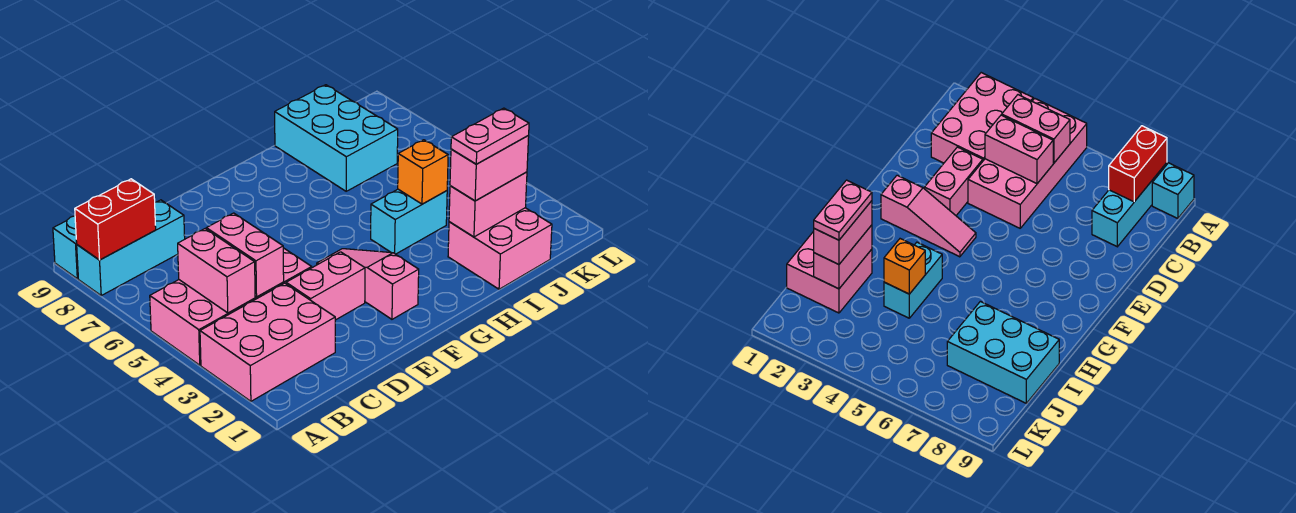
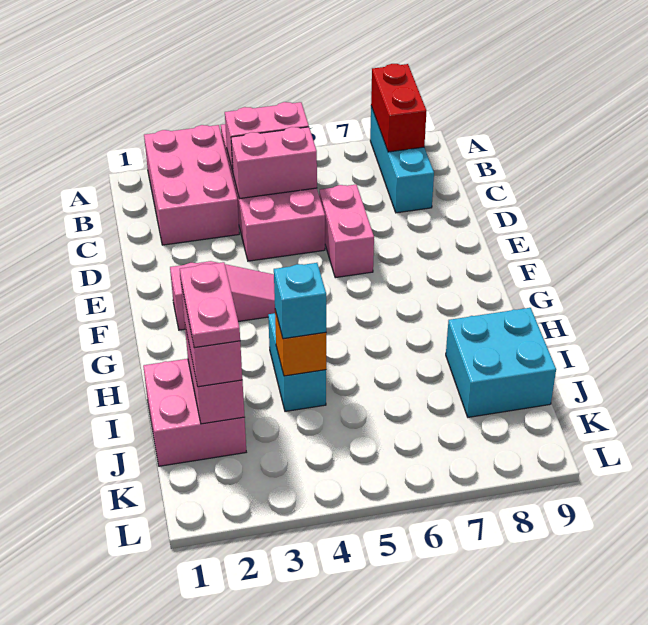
cyan 1x1 brick [53,216,78,279] -> cyan 1x1 brick moved to [274,263,326,339]
pink 1x2 brick [286,252,365,320] -> pink 1x2 brick moved to [319,184,374,278]
cyan 2x3 brick [275,85,398,191] -> cyan 2x2 brick [446,308,556,417]

